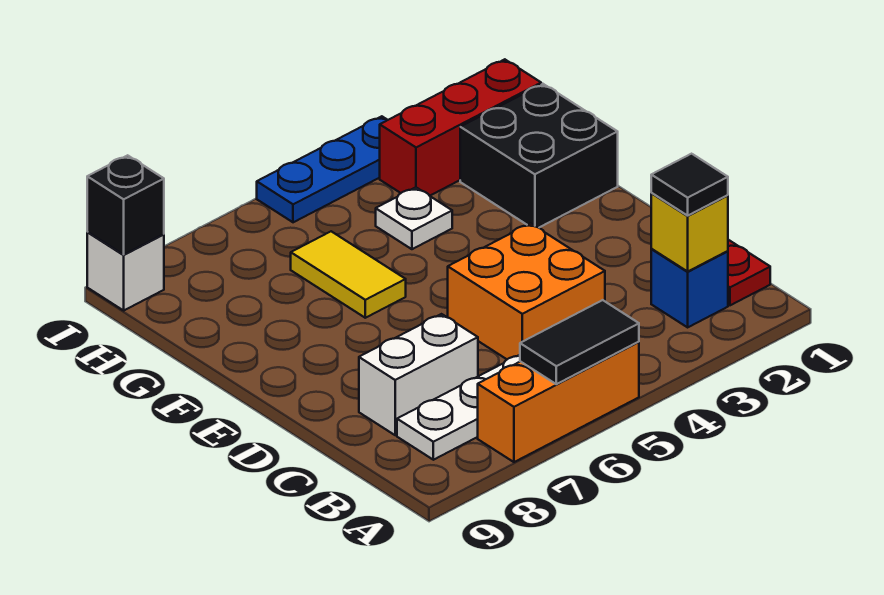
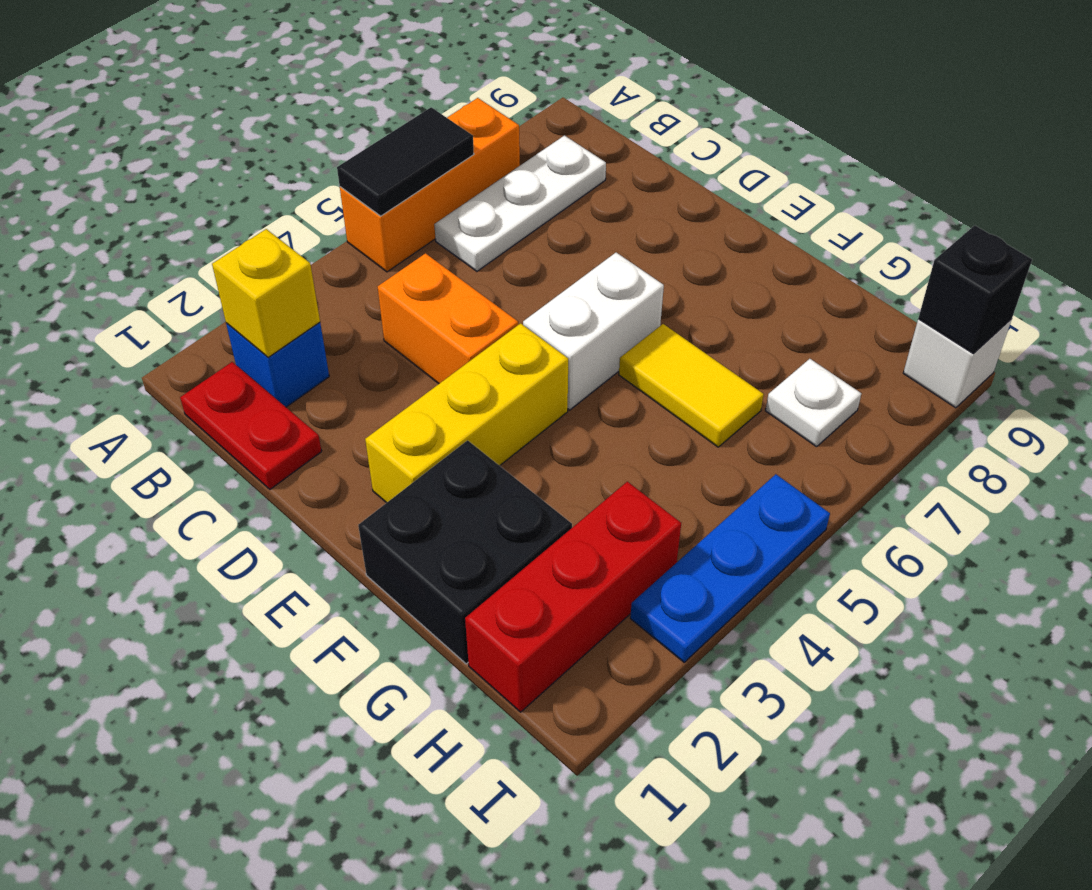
black 1x1 tile [651,154,728,216] -> none
orange 2x2 brick [448,223,605,359] -> orange 1x2 brick [378,253,518,384]
white 1x2 brick [359,314,478,435] -> white 1x2 brick moved to [523,253,664,410]
none -> yellow 1x3 brick [365,323,568,503]
white 1x1 plate [376,187,452,249] -> white 1x1 plate moved to [766,359,861,447]

